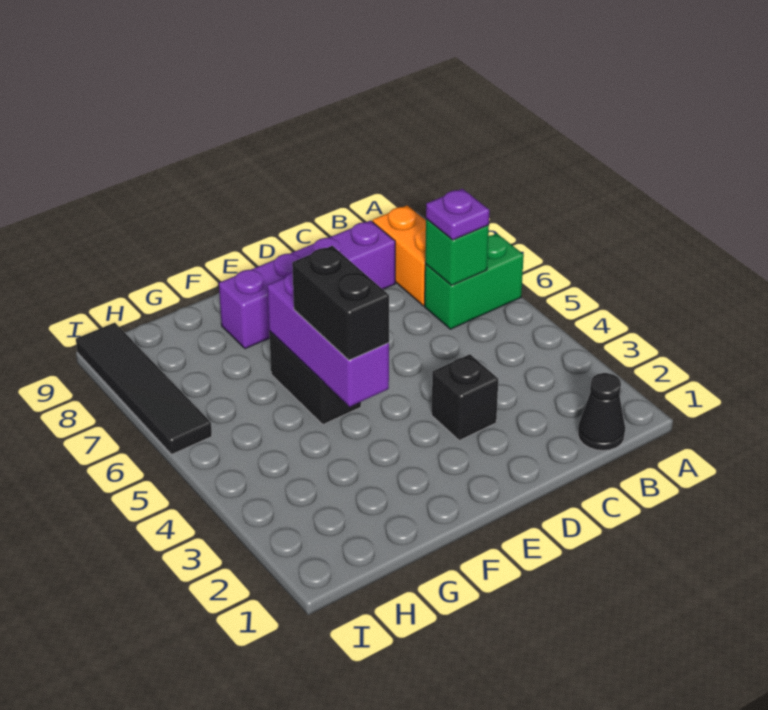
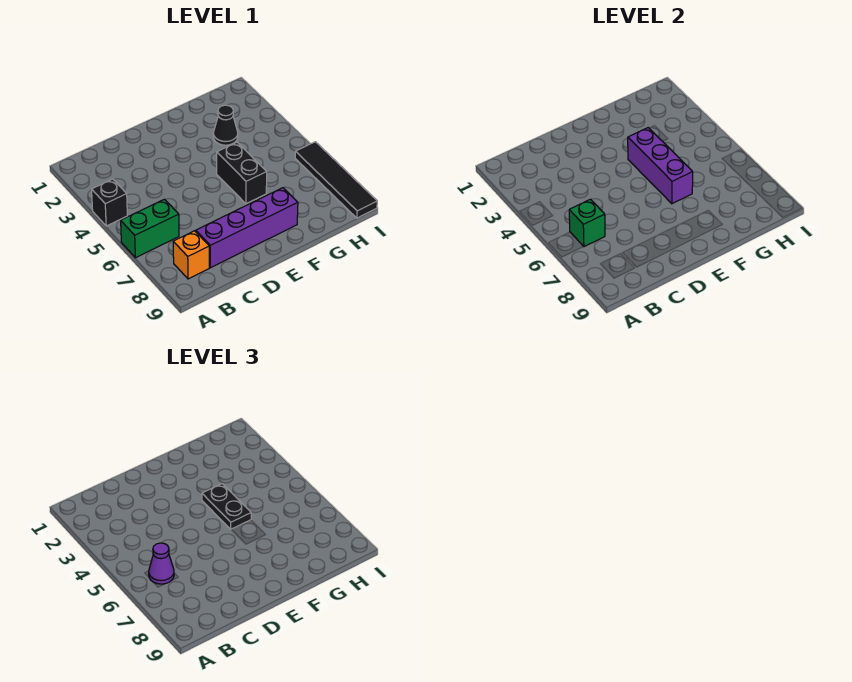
black 1x1 cone [578,373,625,451] -> black 1x1 cone moved to [213,105,238,145]
purple 1x1 plate [426,189,489,240] -> purple 1x1 cone [149,543,174,584]
orange 1x2 brick [372,206,426,306] -> orange 1x1 brick [173,231,209,279]
black 1x1 brick [432,354,498,440] -> black 1x1 brick moved to [92,179,127,226]
black 1x2 brick [292,246,389,360] -> black 1x2 plate [202,484,251,529]

